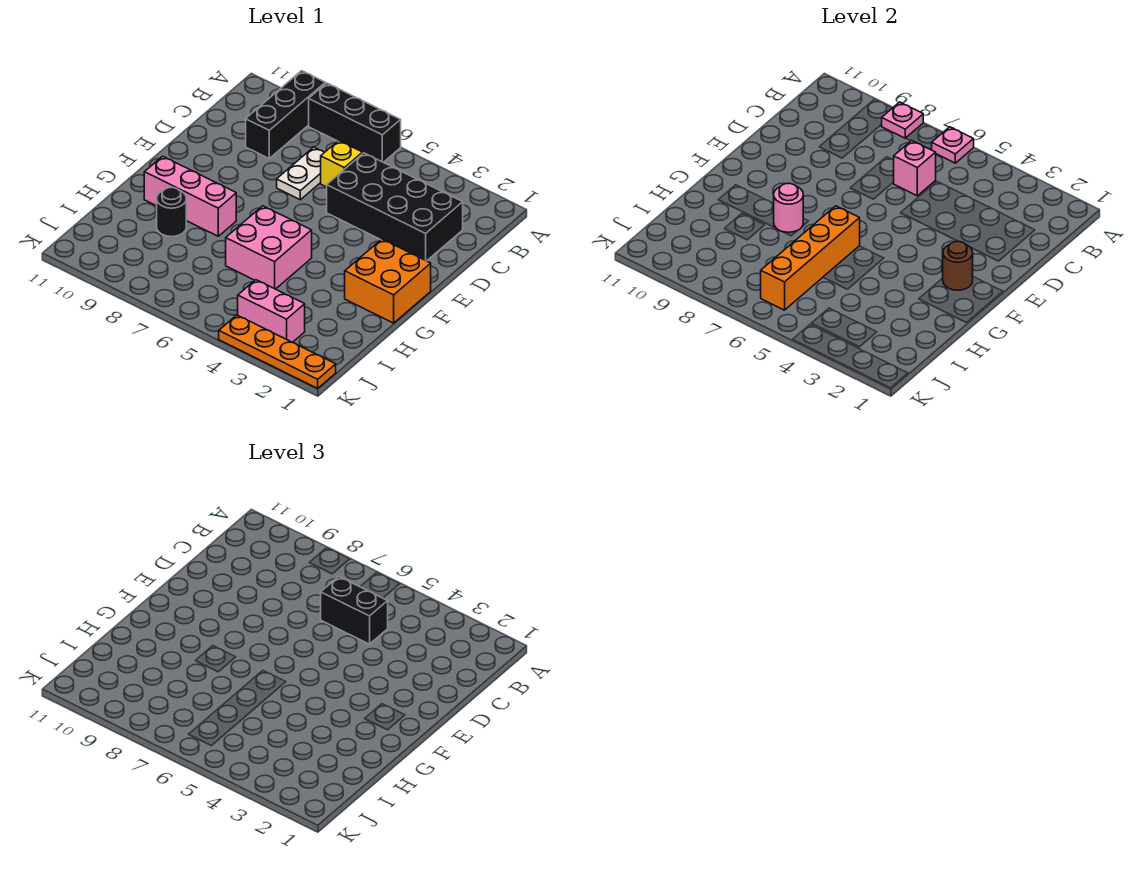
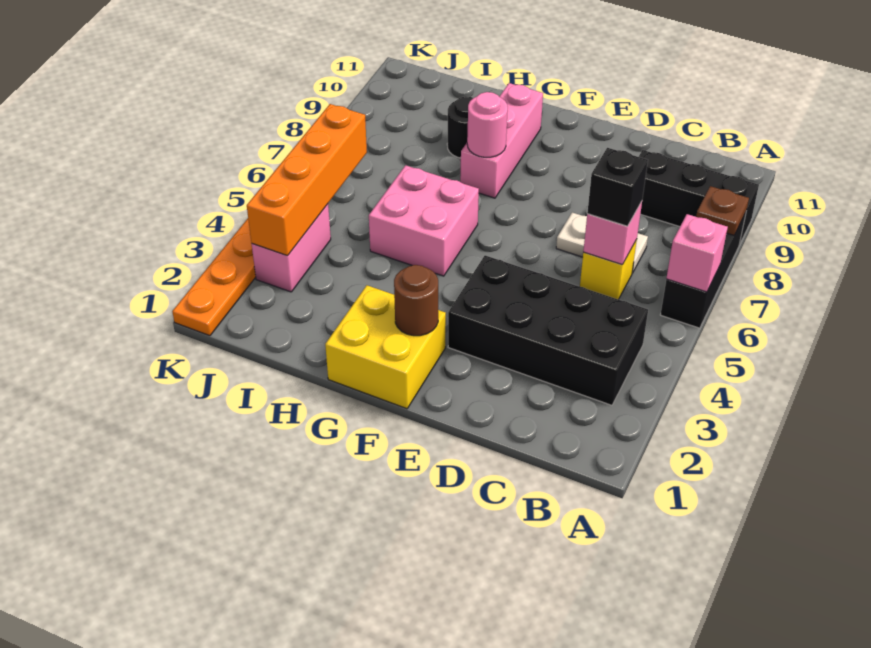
pink 1x1 plate [932,127,974,163] -> pink 1x1 brick [666,214,728,292]
pink 1x1 plate [881,102,923,138] -> brown 1x1 plate [696,186,749,235]
black 2x4 brick [327,153,463,261] -> black 2x4 brick turned to [448,255,648,405]
black 1x2 brick [321,577,388,644] -> black 1x1 brick [587,148,648,226]
orange 2x2 brick [345,239,431,323] -> yellow 2x2 brick [325,285,446,409]
orange 1x4 brick [761,206,860,310] -> orange 1x4 brick turned to [247,104,367,256]

